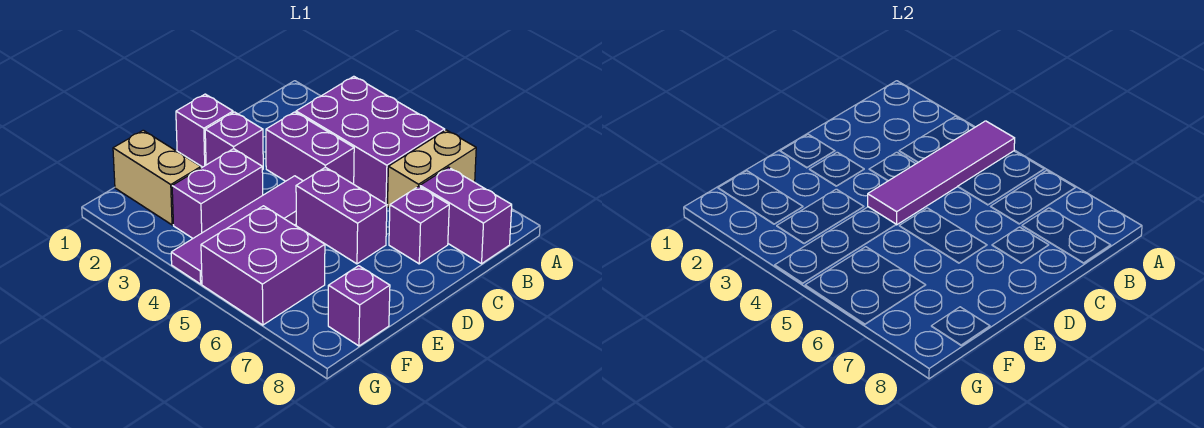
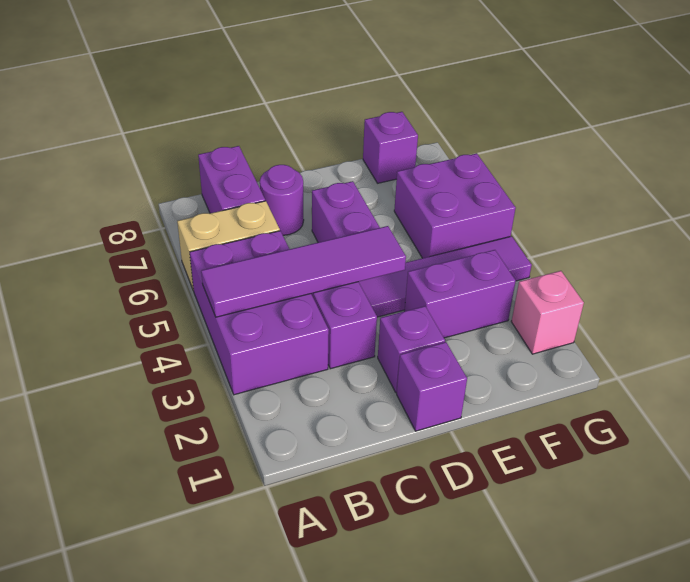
purple 1x1 brick [389,186,449,264] -> purple 1x1 round brick [260,165,304,235]
tan 1x2 brick [113,130,201,225] -> none
none -> pink 1x1 brick [511,271,584,354]

